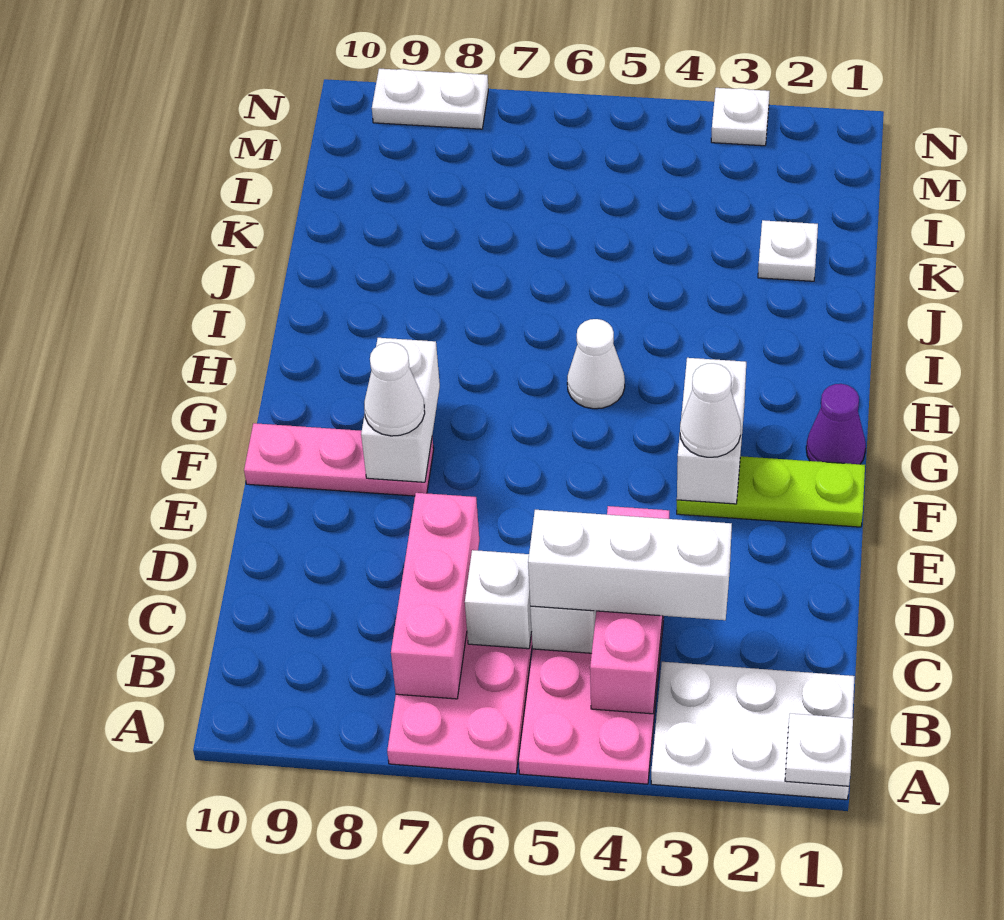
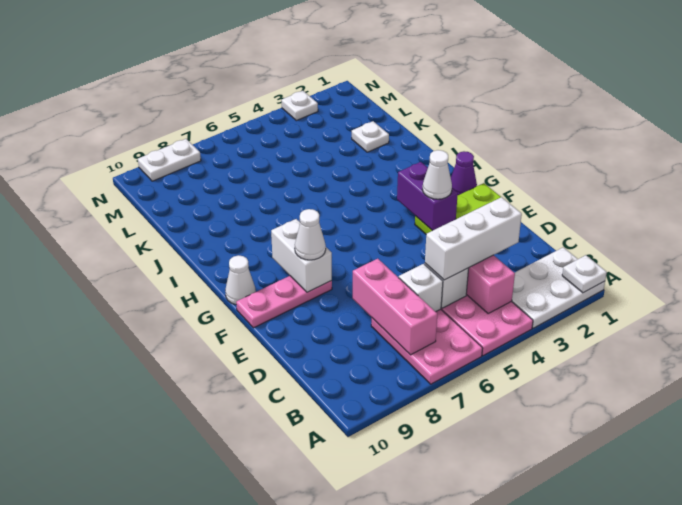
white 1x2 brick [677,358,746,504] -> purple 1x2 brick [397,162,458,231]
white 1x1 cone [567,319,625,409] -> white 1x1 cone moved to [225,255,256,305]

